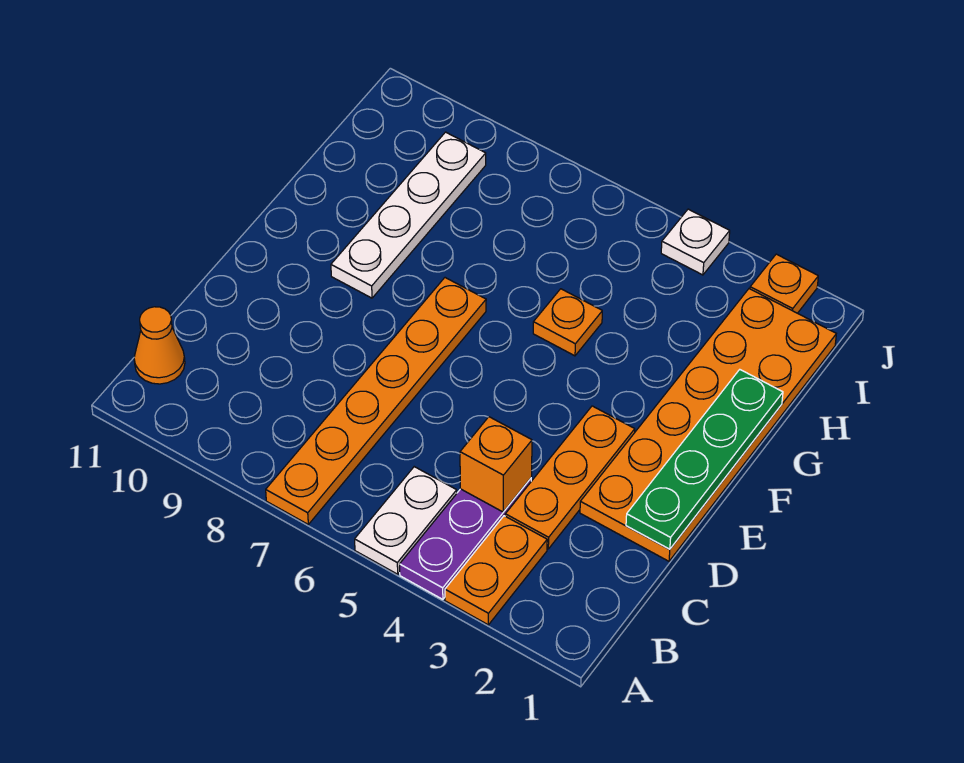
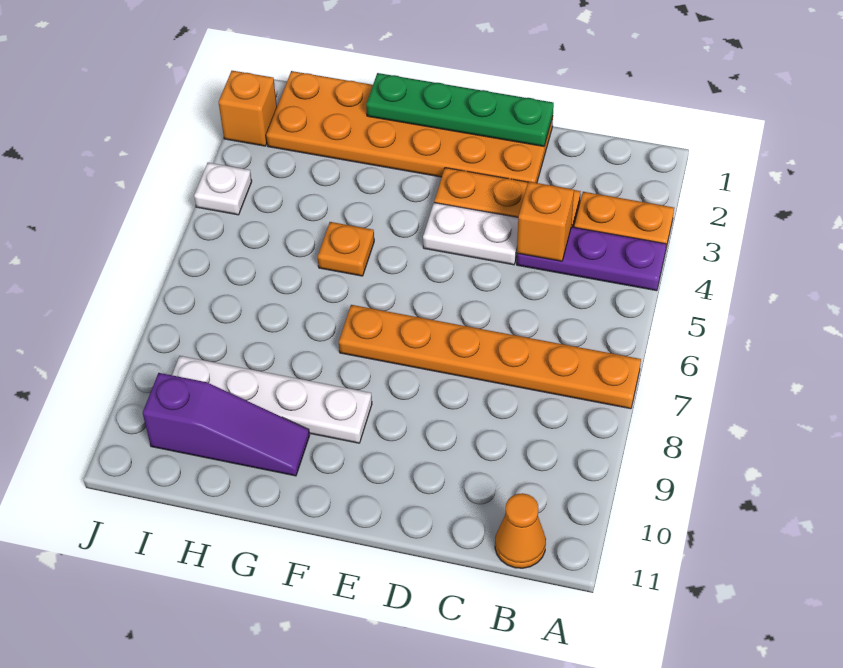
white 1x2 plate [355,467,457,574] -> white 1x2 plate moved to [423,203,518,265]
none -> purple 1x3 slope [143,373,310,476]
orange 1x1 plate [750,254,818,313] -> orange 1x1 brick [219,71,277,146]

